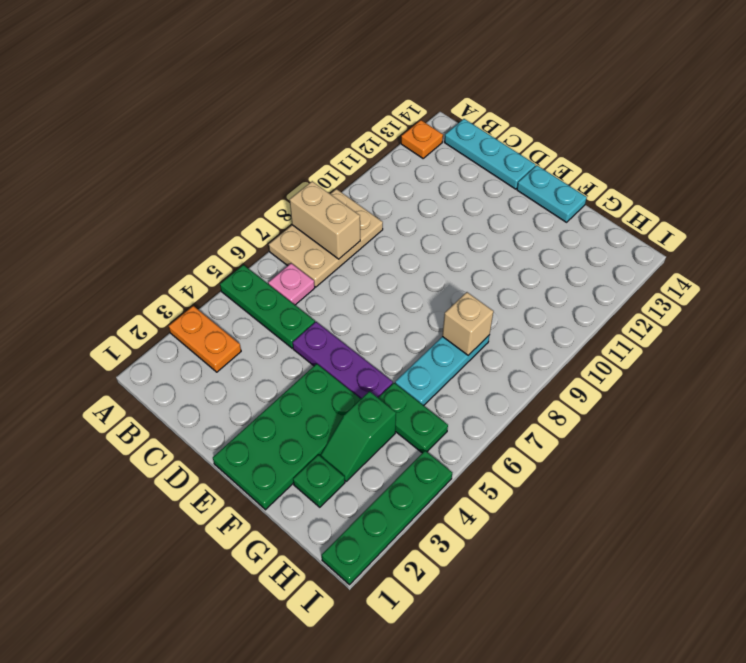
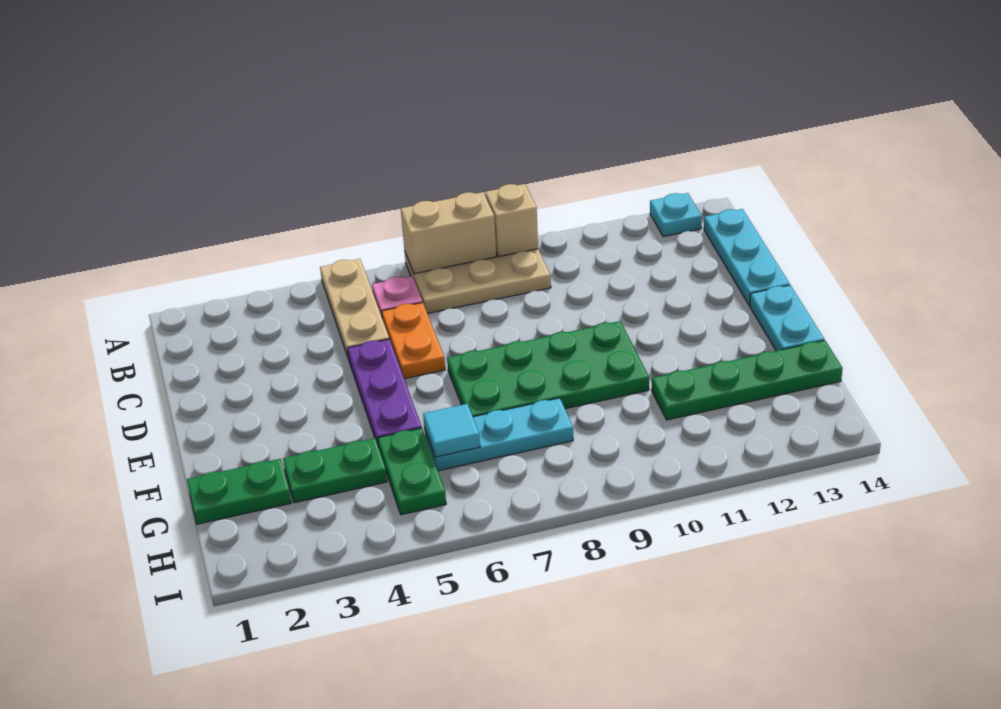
orange 1x2 plate [169,306,241,372] -> orange 1x2 plate moved to [382,302,445,379]
green 1x3 plate [220,265,315,348] -> tan 1x3 plate [320,259,389,359]
tan 1x2 brick [290,181,360,259] -> tan 1x2 brick turned to [401,192,496,274]
orange 1x1 plate [401,120,443,158] -> cyan 1x1 plate [650,193,702,237]
green 2x4 plate [213,364,361,510] -> green 2x4 plate moved to [447,321,649,417]
green 1x1 plate [293,455,345,507] -> green 1x2 plate [187,459,291,524]
green 1x2 slope [320,391,396,482] -> green 1x2 plate [283,438,387,503]
none -> cyan 1x1 tile [423,404,480,457]
tan 1x1 brick [442,292,493,355] -> tan 1x1 brick moved to [485,184,538,257]
green 1x4 plate [322,451,452,585] -> green 1x4 plate moved to [652,340,843,420]

